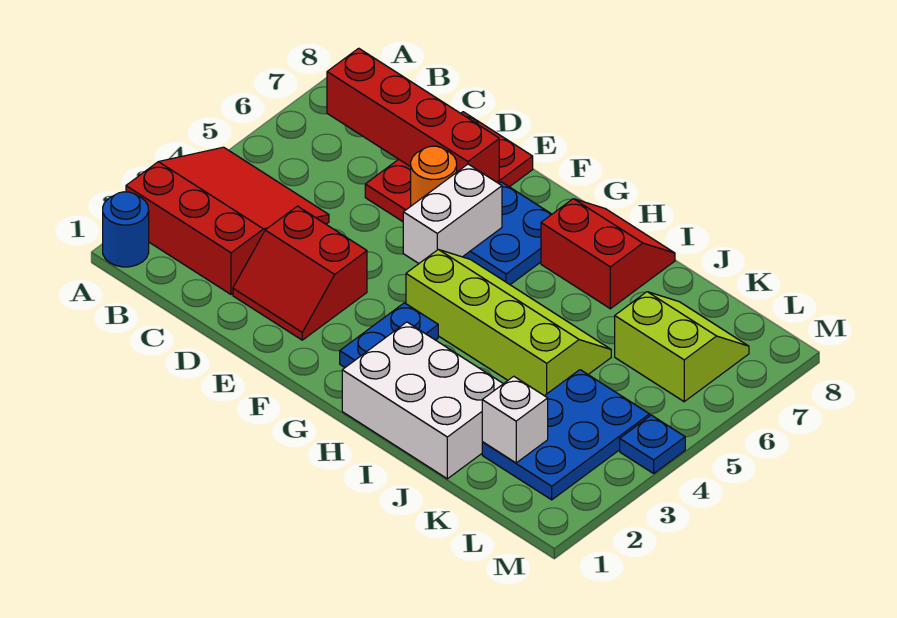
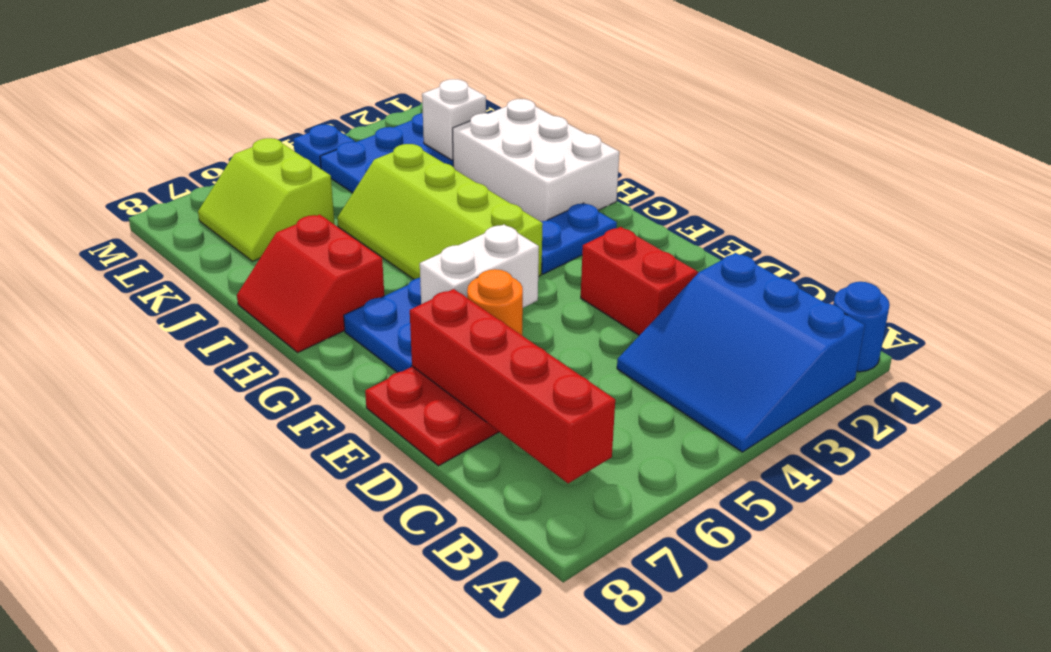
red 3x3 slope [126,147,329,295] -> blue 3x3 slope [617,253,865,452]

